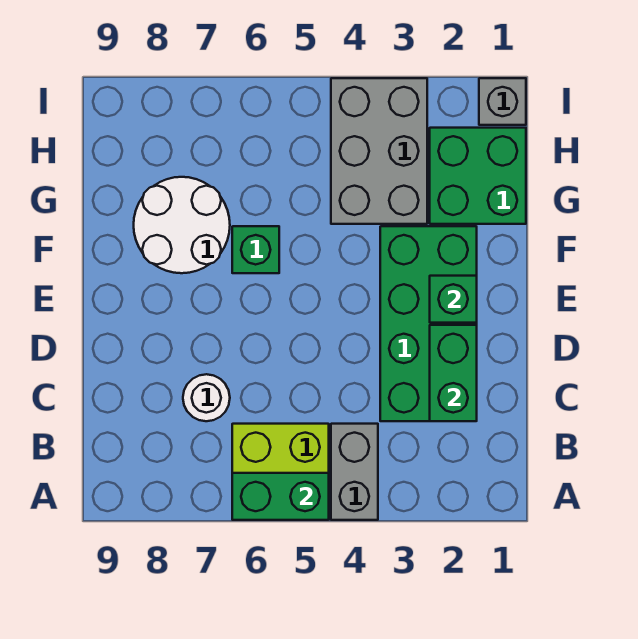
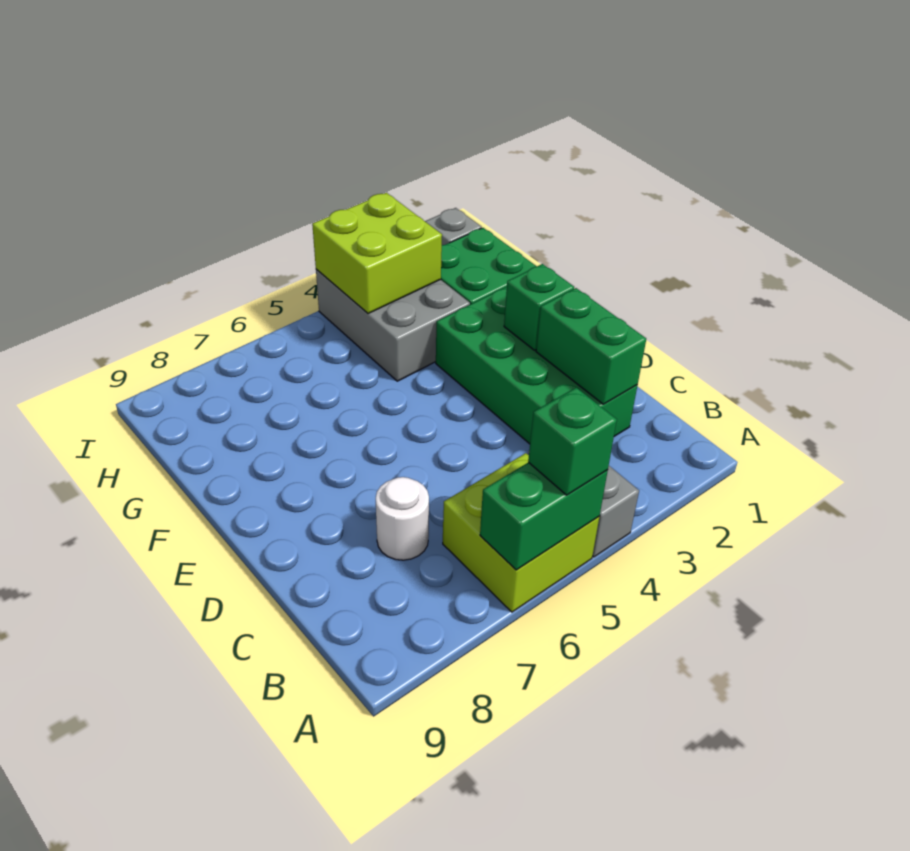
green 1x1 brick [232,226,279,273] -> green 1x1 brick moved to [528,388,617,495]
white 2x2 round brick [134,177,230,273] -> none
none -> lime 2x2 brick [312,193,442,314]

